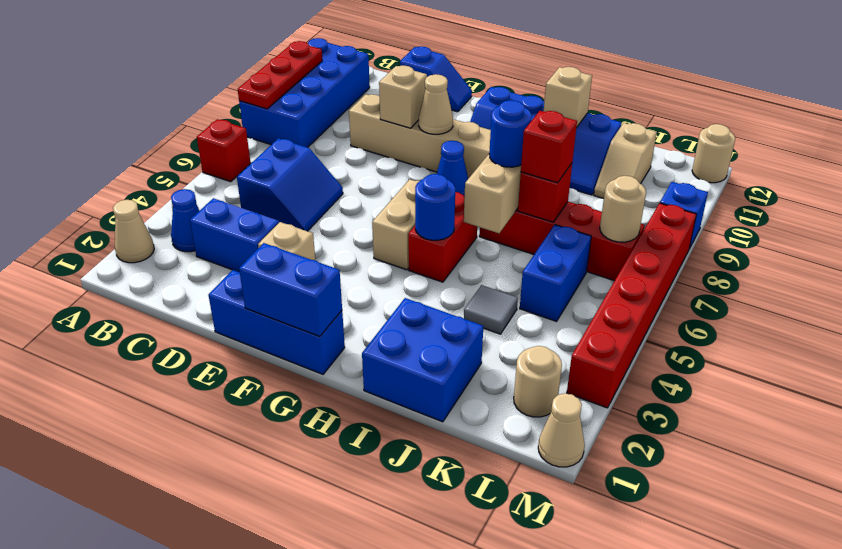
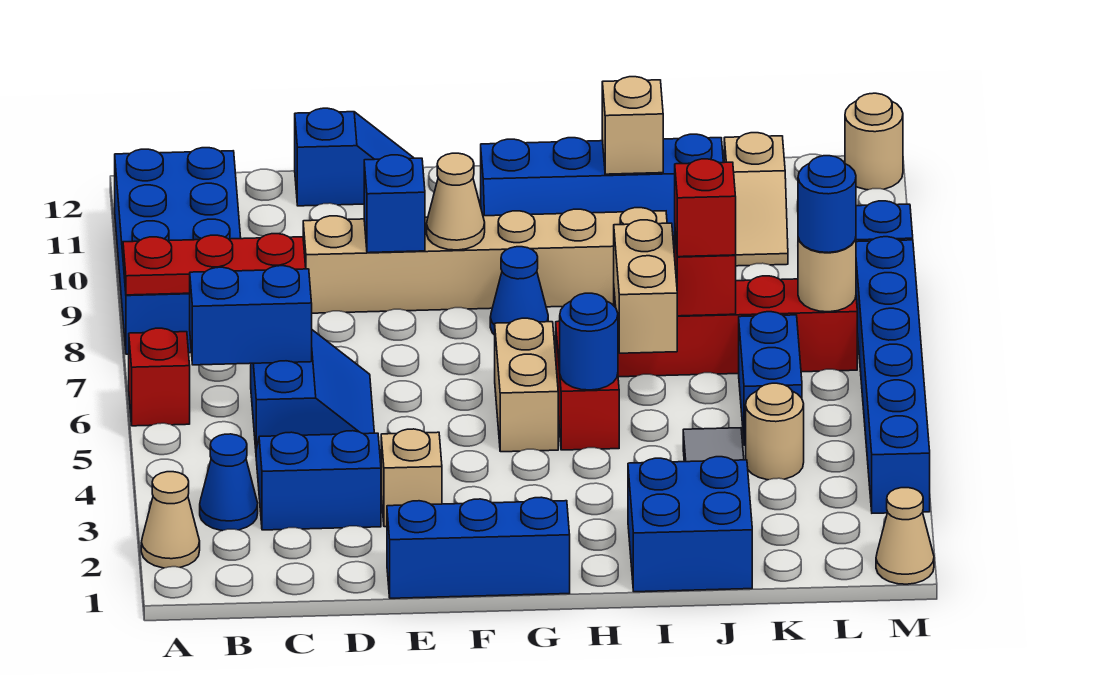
red 1x3 plate [238,41,322,109] -> red 1x3 plate turned to [123,234,306,295]
tan 1x1 brick [379,65,427,128] -> blue 1x1 brick [364,155,425,253]
blue 1x2 brick [239,243,342,337] -> blue 1x2 brick moved to [190,266,312,365]
blue 1x1 round brick [489,100,532,167] -> blue 1x1 round brick moved to [798,156,856,253]
tan 1x1 round brick [514,346,562,417] -> tan 1x1 round brick moved to [746,383,804,480]
red 1x6 brick [567,203,696,408] -> blue 1x6 brick [856,237,930,513]

